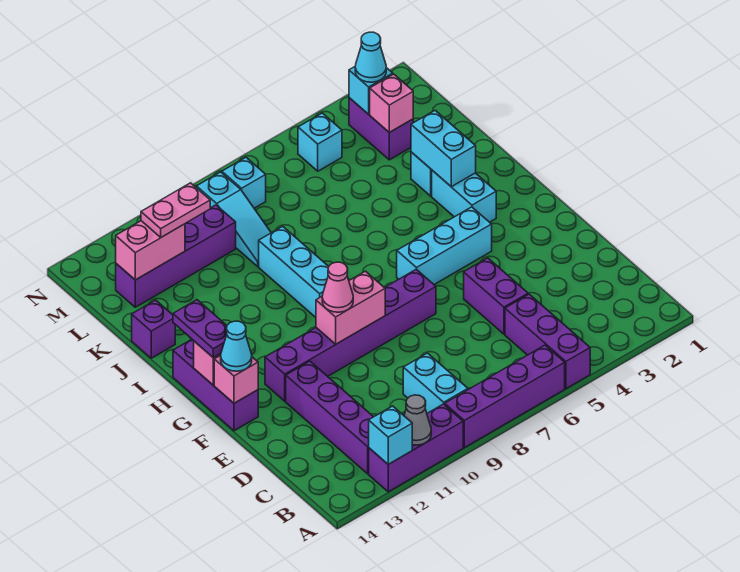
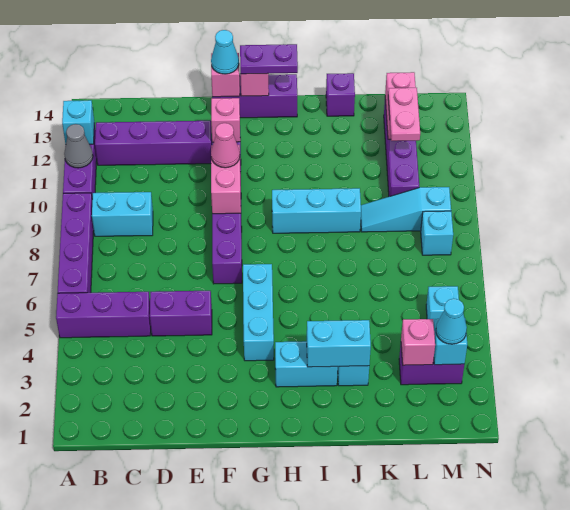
none -> pink 1x1 brick [211,98,240,142]

